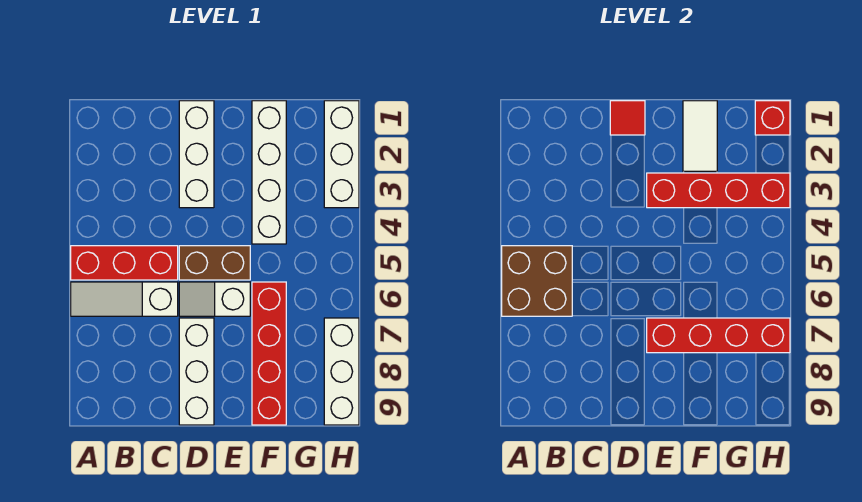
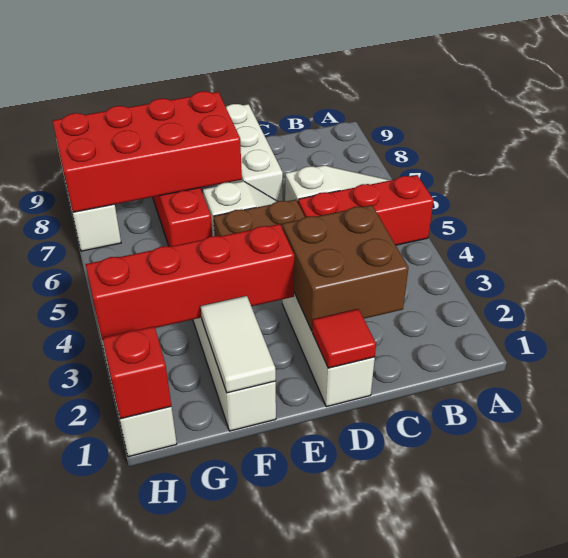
brown 2x2 brick [502,246,572,316] -> brown 2x2 brick moved to [282,205,408,331]
red 1x4 brick [647,318,790,353] -> red 2x4 brick [53,91,242,212]

